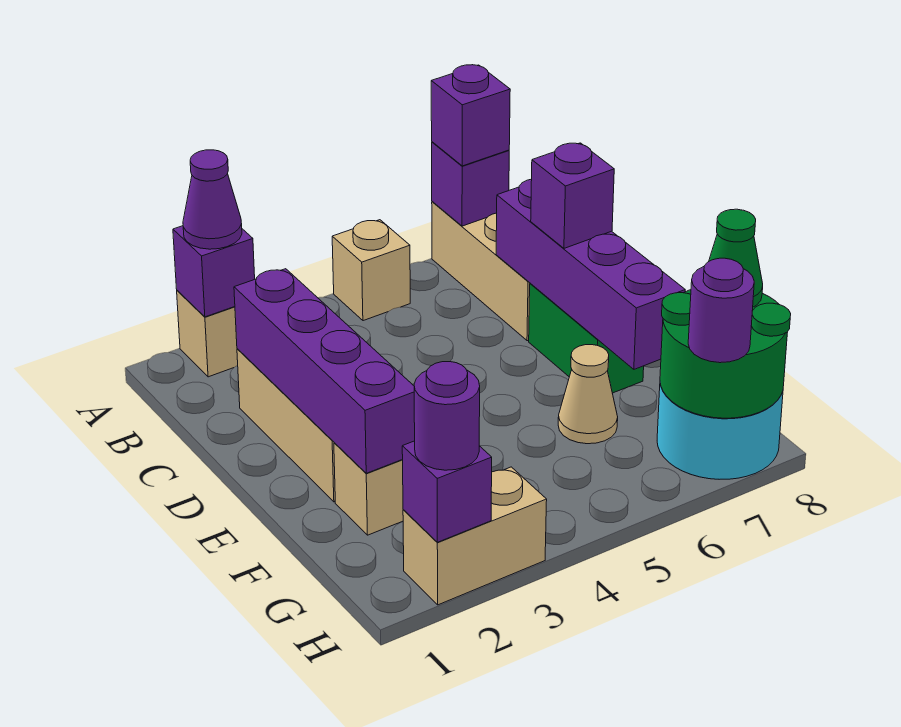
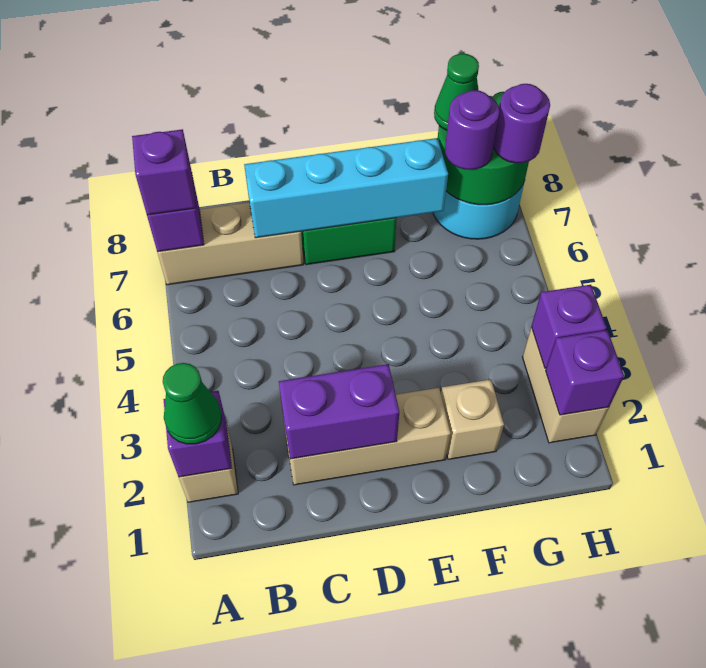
purple 1x1 cone [183,150,242,249] -> green 1x1 cone [163,363,221,444]
tan 1x1 brick [332,220,410,321] -> none
purple 1x4 brick [234,269,415,473] -> purple 1x2 brick [279,364,399,459]
purple 1x4 brick [496,179,685,369] -> cyan 1x4 brick [244,138,448,238]
purple 1x1 brick [531,143,614,248] -> purple 1x1 brick moved to [531,285,607,368]
tan 1x1 cone [558,345,618,444] -> none
purple 1x1 round brick [414,362,480,470] -> purple 1x1 round brick moved to [445,90,500,170]

